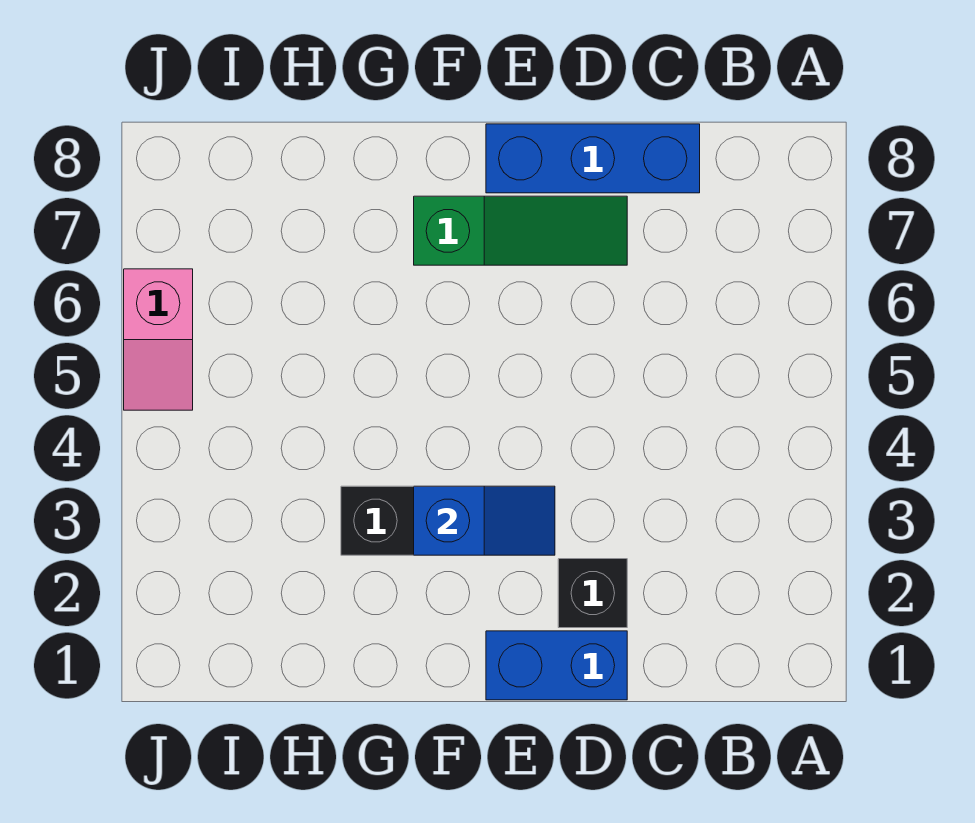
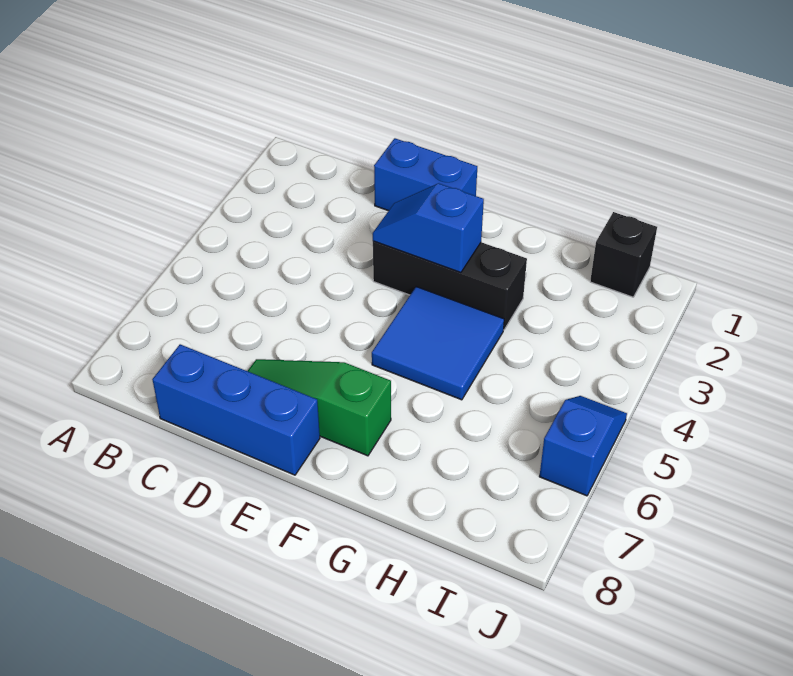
black 1x1 brick [558,559,627,628] -> black 1x1 brick moved to [590,212,657,297]
none -> blue 2x2 tile [372,287,504,400]
pink 1x2 slope [124,269,193,410] -> blue 1x2 slope [539,396,627,496]

